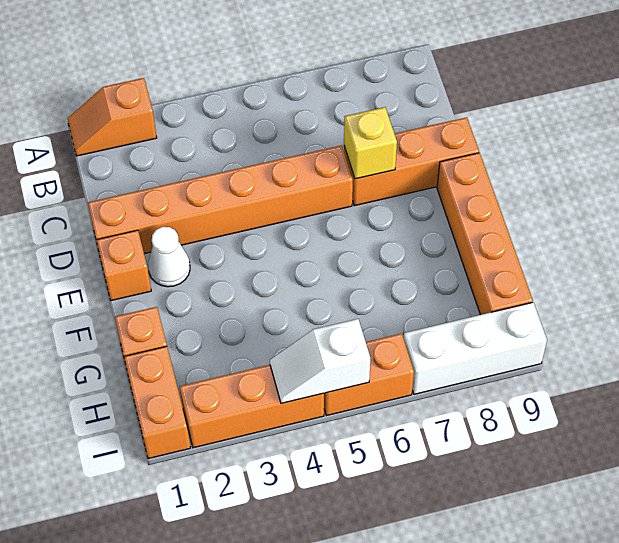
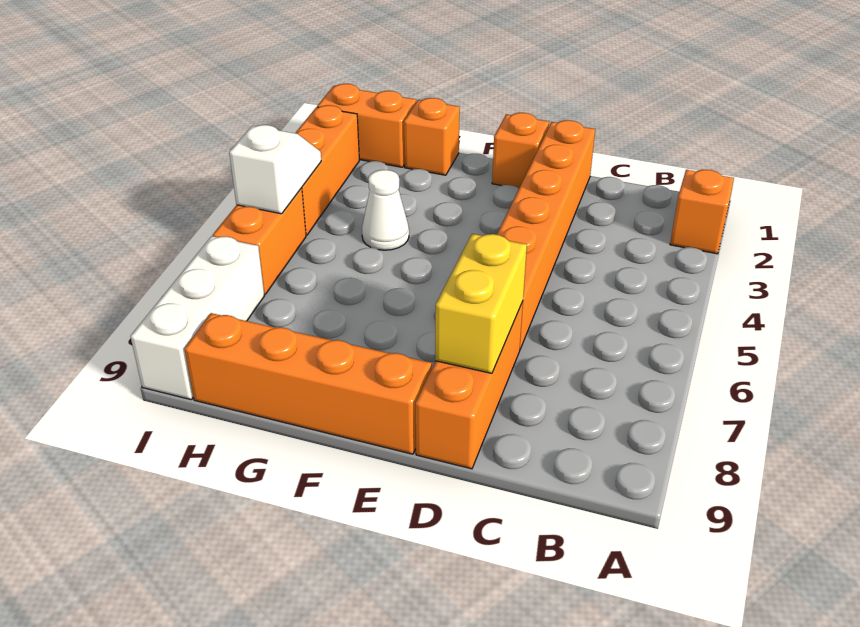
yellow 1x1 brick [344,107,397,179] -> yellow 1x2 brick [435,234,527,373]
white 1x1 cone [148,227,190,287] -> white 1x1 cone moved to [362,170,409,250]

